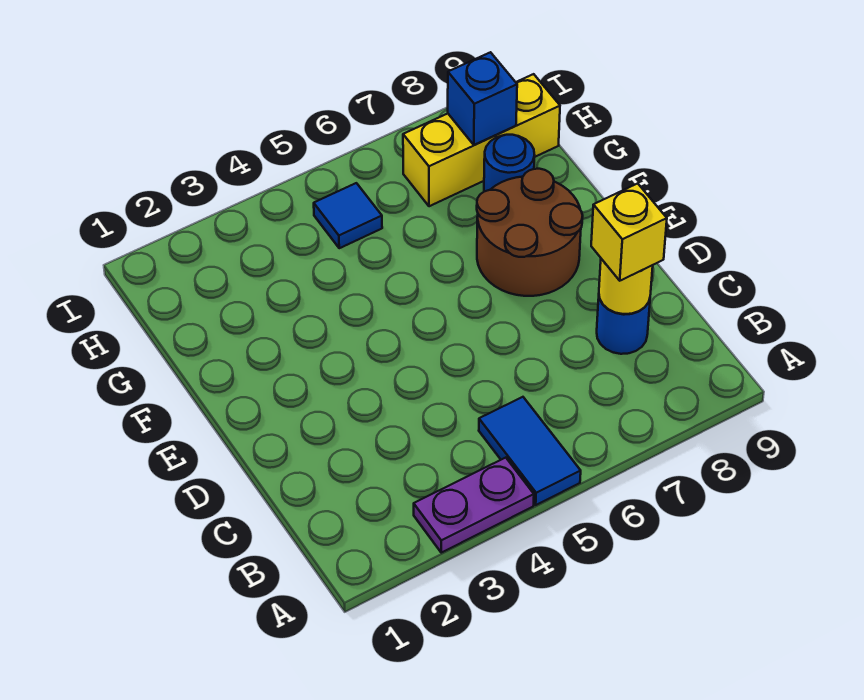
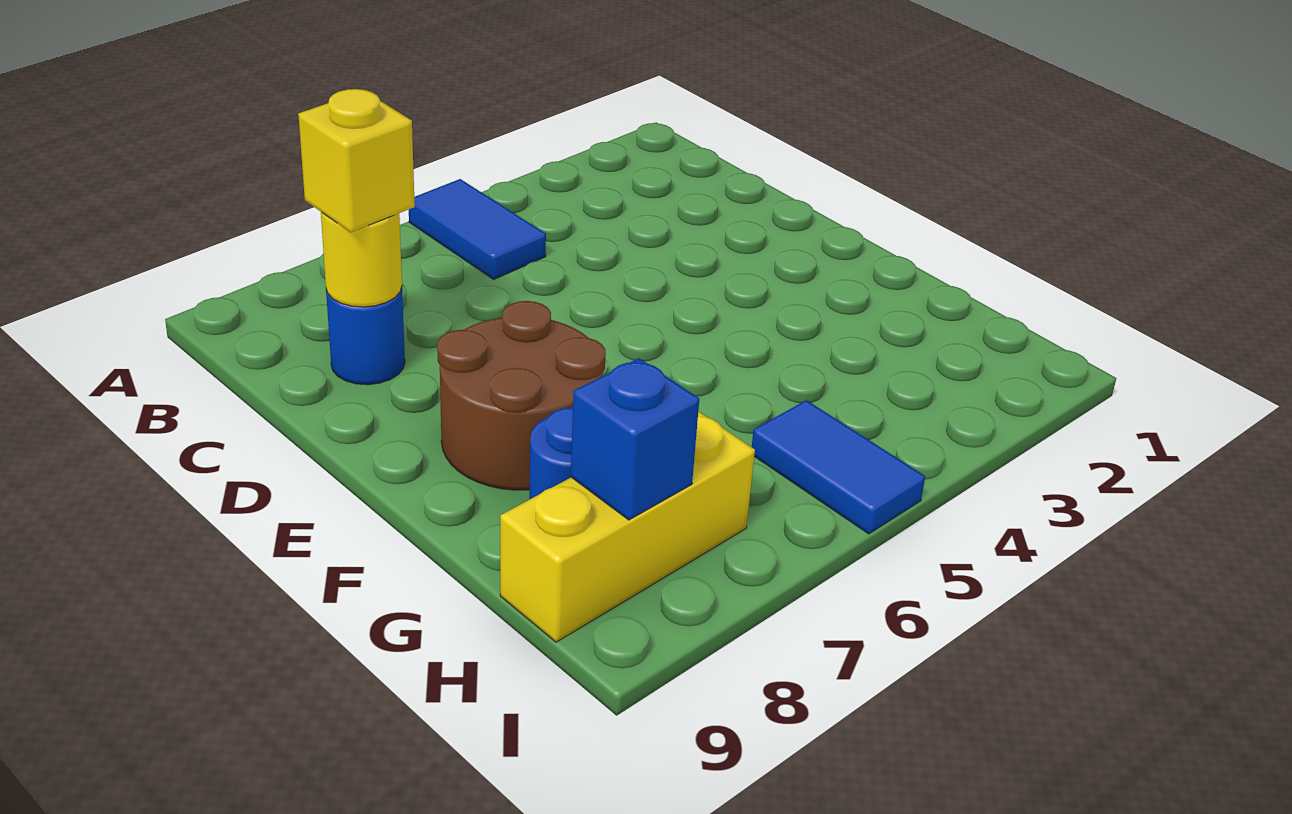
purple 1x2 plate [414,458,534,553] -> none
blue 1x1 tile [314,183,382,248] -> blue 1x2 tile [752,400,925,534]

